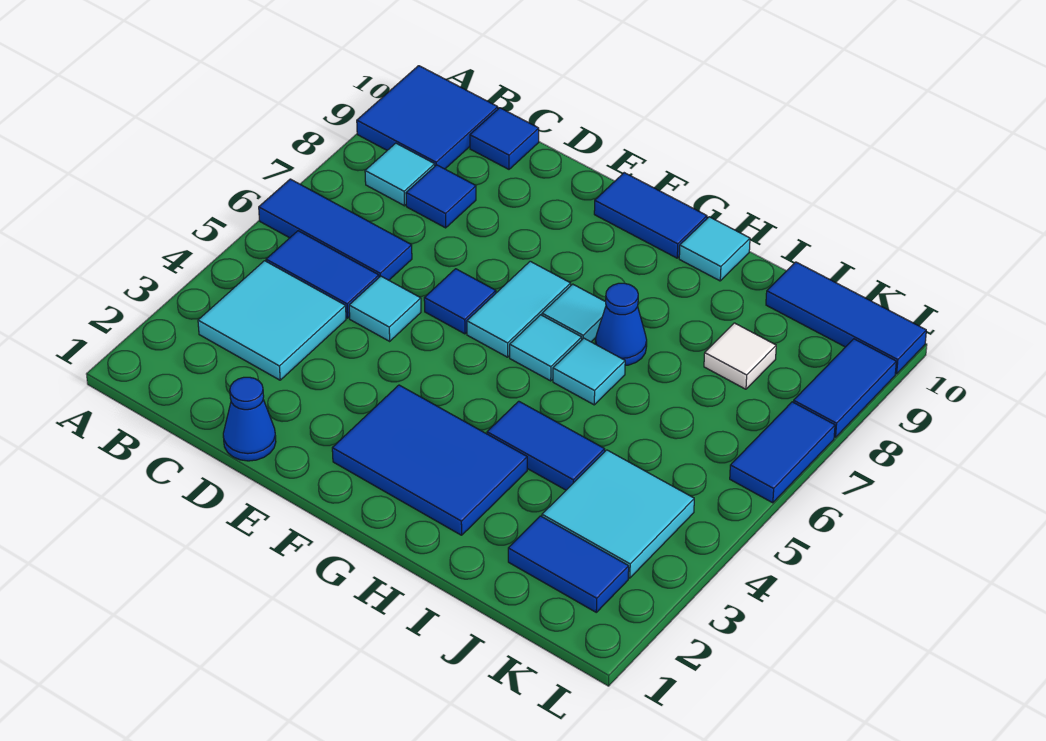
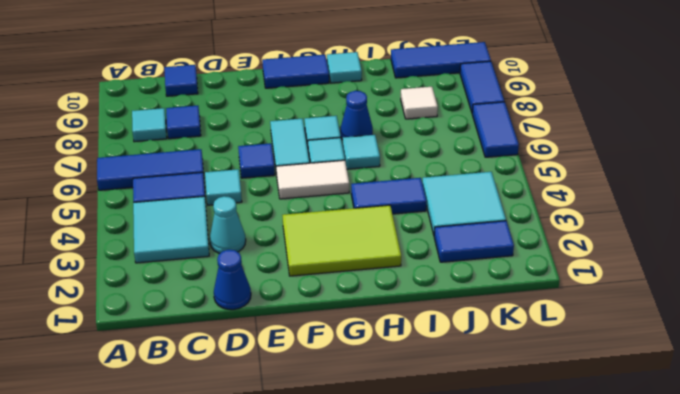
blue 2x2 tile [357,66,498,169] -> none
none -> cyan 1x1 cone [210,196,246,254]
blue 2x3 tile [332,385,527,535] -> lime 2x3 tile [282,205,401,276]
none -> white 1x2 tile [276,160,349,199]

